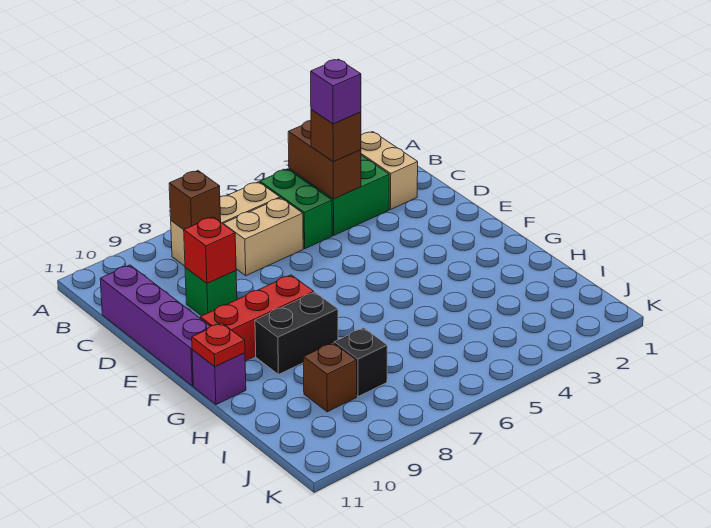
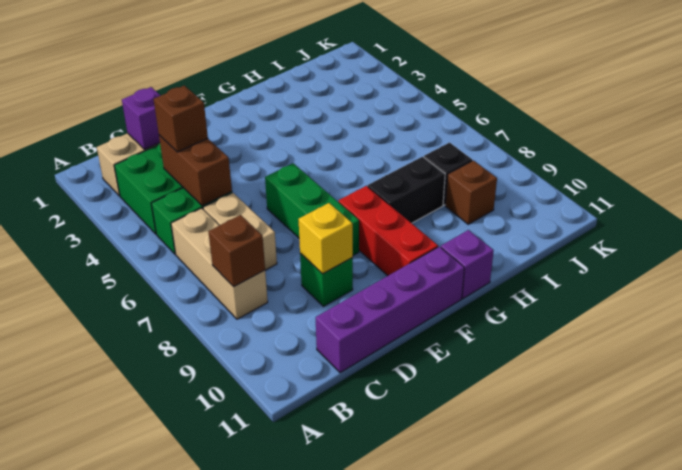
brown 1x2 brick [288,120,361,199] -> brown 1x2 brick turned to [159,135,232,206]
purple 1x1 brick [311,59,361,124] -> purple 1x1 brick moved to [122,87,161,149]
red 1x1 brick [184,217,236,283] -> yellow 1x1 brick [299,203,353,274]
none -> green 1x3 brick [265,163,359,255]
black 1x2 brick [255,292,338,374] -> black 1x2 brick turned to [368,157,445,223]
red 1x1 plate [192,323,245,367] -> none

